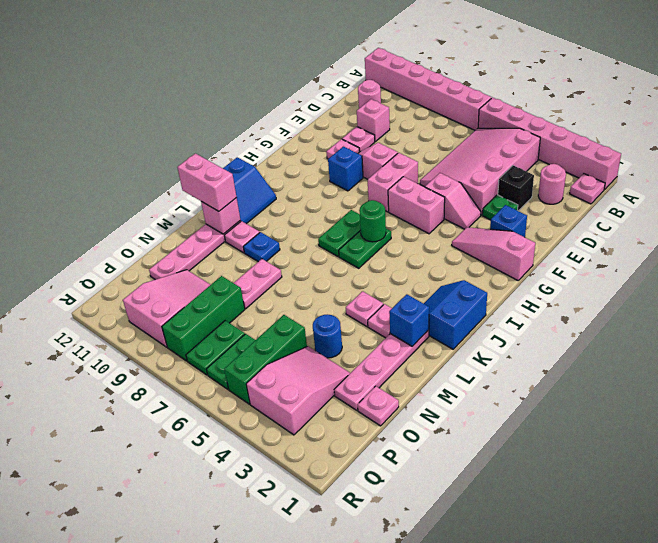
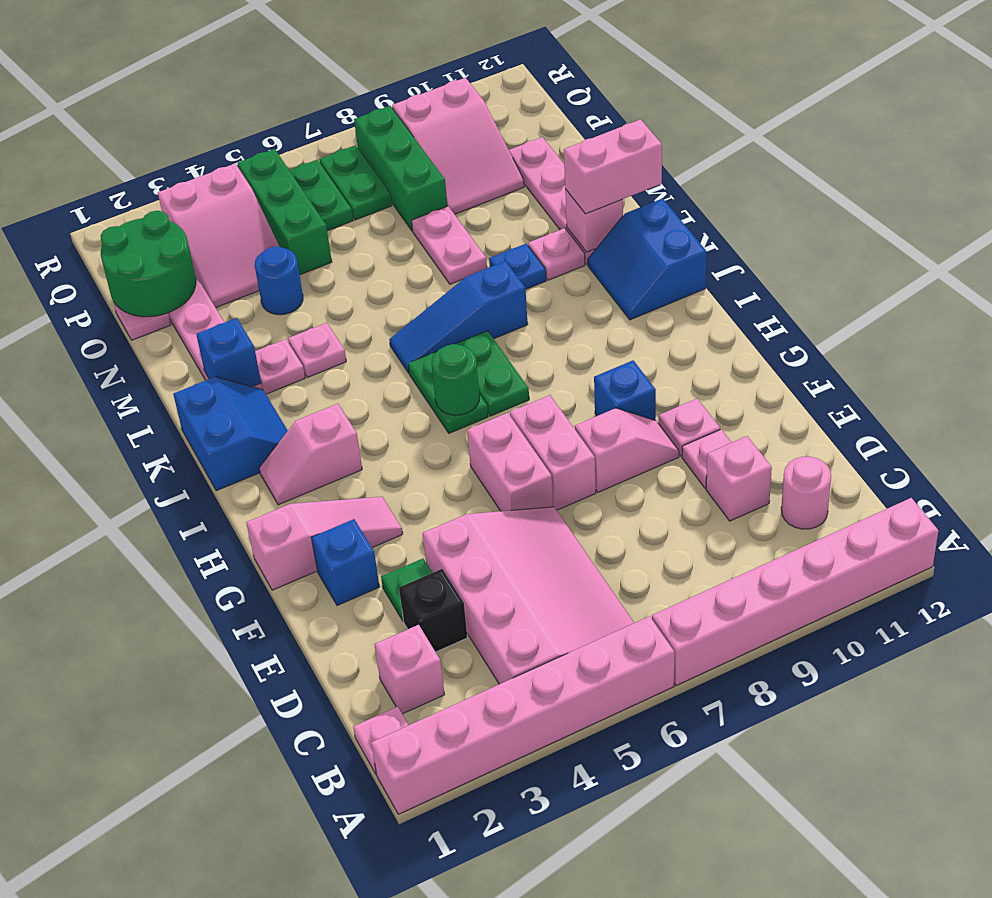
pink 1x1 round brick [538,164,566,204] -> pink 1x1 brick [374,625,445,714]
pink 1x2 slope [425,173,481,229] -> pink 1x2 slope moved to [259,404,362,505]
pink 1x2 brick [388,177,445,234] -> pink 1x2 brick turned to [467,413,553,511]
none -> blue 1x3 slope [389,261,528,373]
none -> green 2x2 round brick [101,211,196,317]

